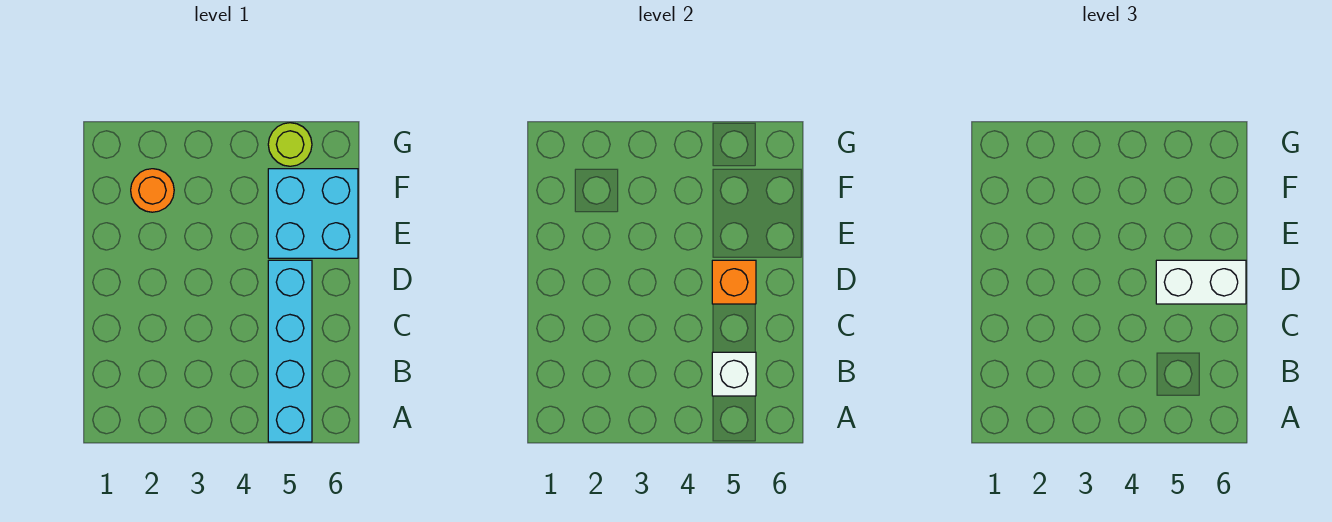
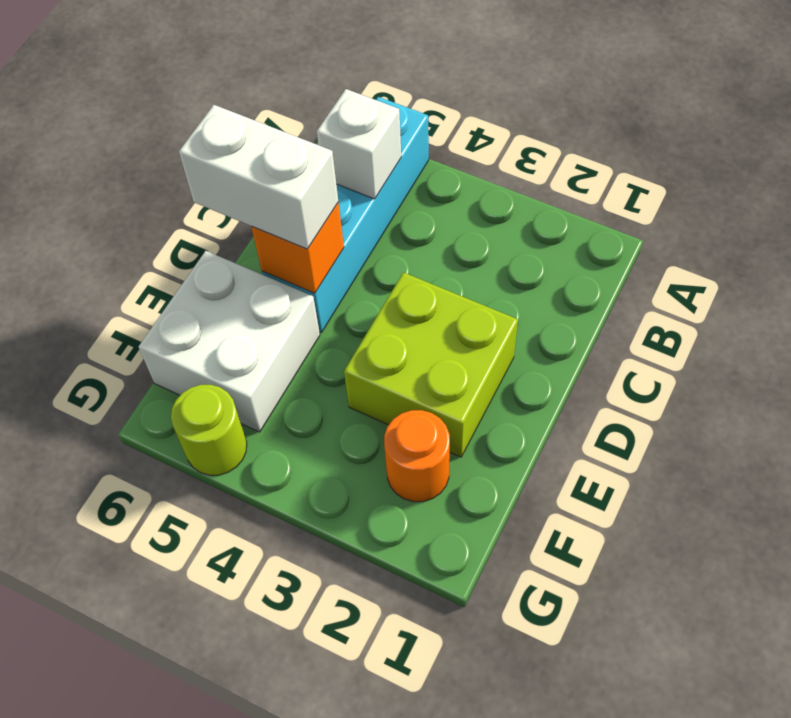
none -> lime 2x2 brick [344,272,518,457]
cyan 2x2 brick [268,169,358,258] -> white 2x2 brick [139,251,320,432]

